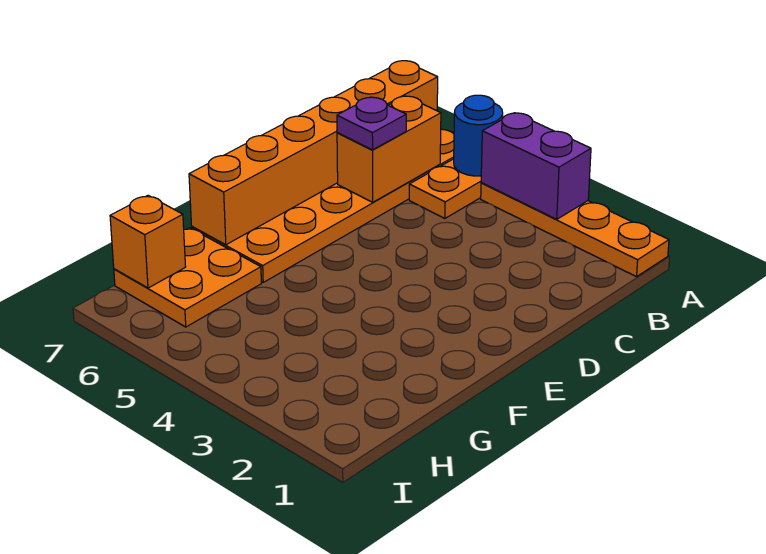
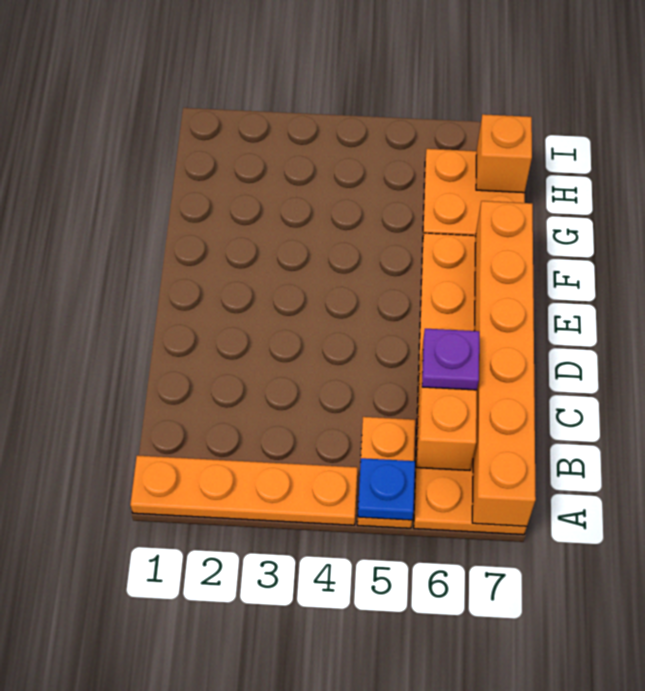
purple 1x2 brick [481,113,591,219] -> none
blue 1x1 round brick [454,95,503,176] -> blue 1x1 plate [358,458,415,520]

